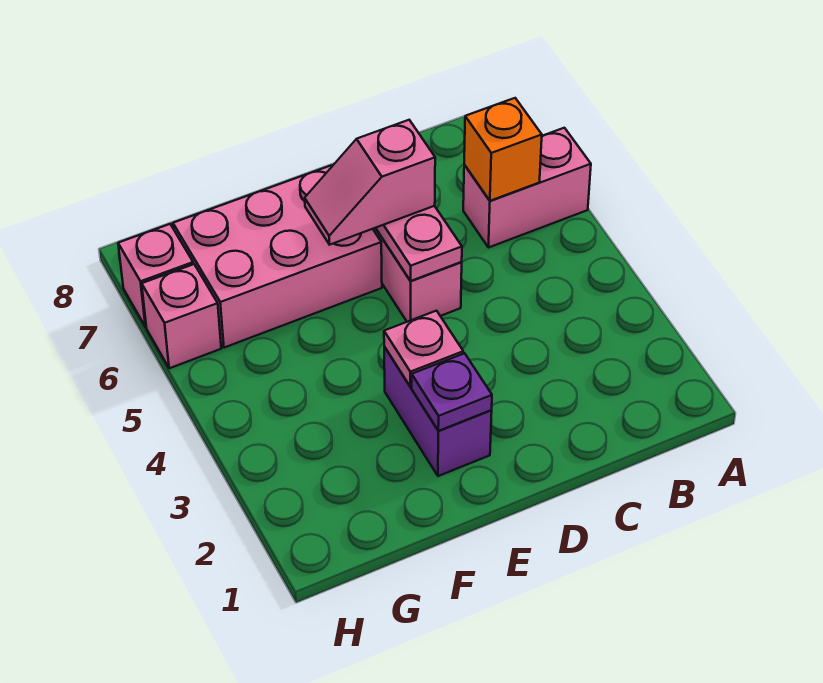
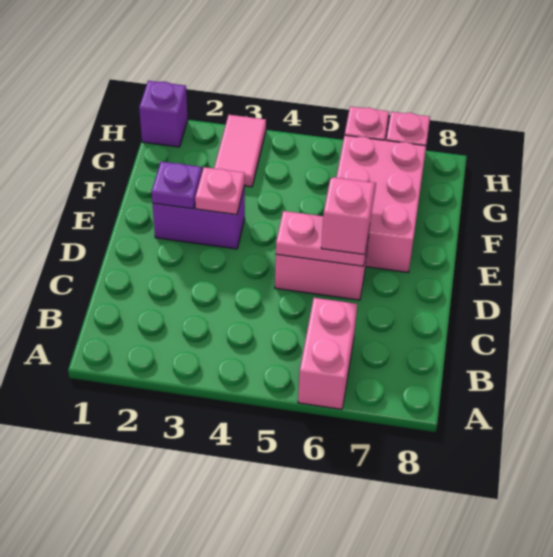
orange 1x1 brick [464,98,542,201] -> none
none -> pink 1x2 tile [214,115,266,187]
none -> purple 1x1 brick [139,81,188,147]

